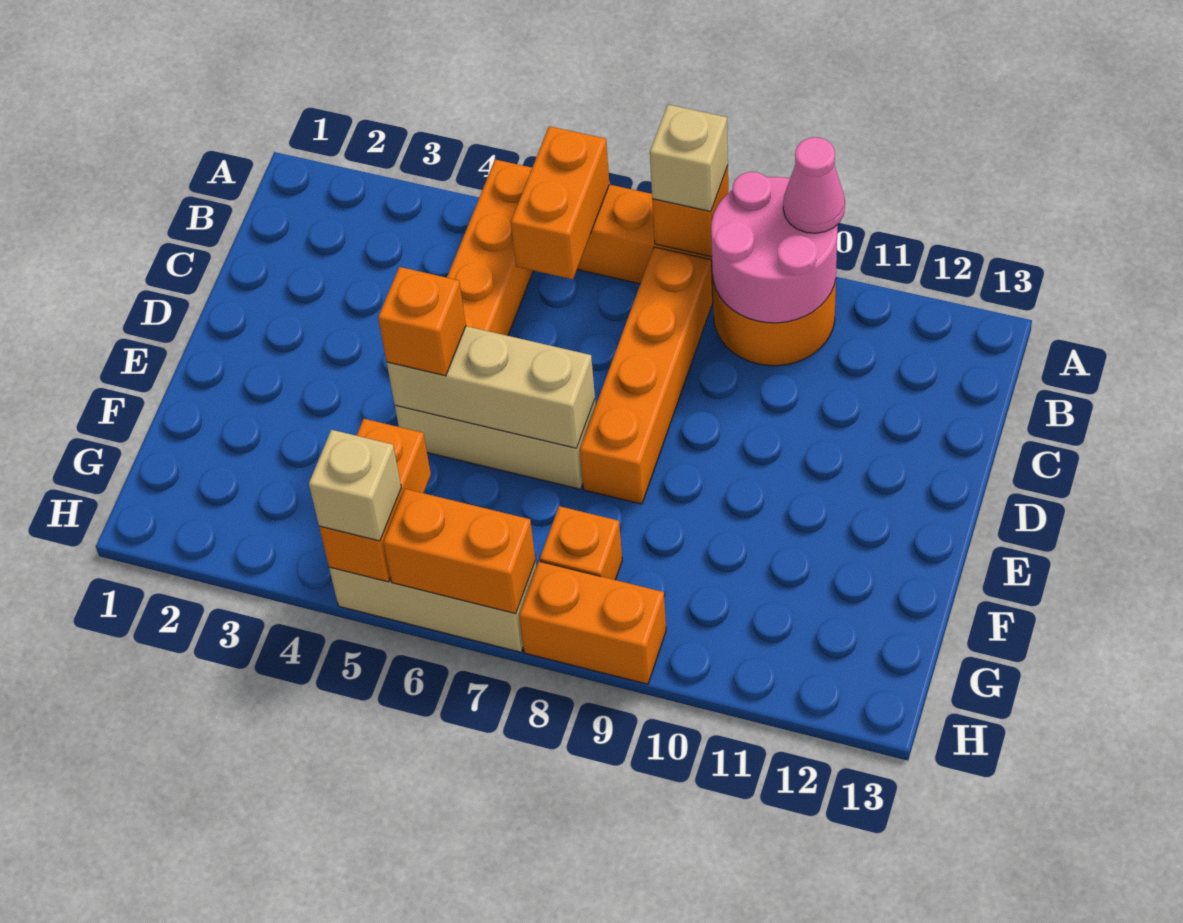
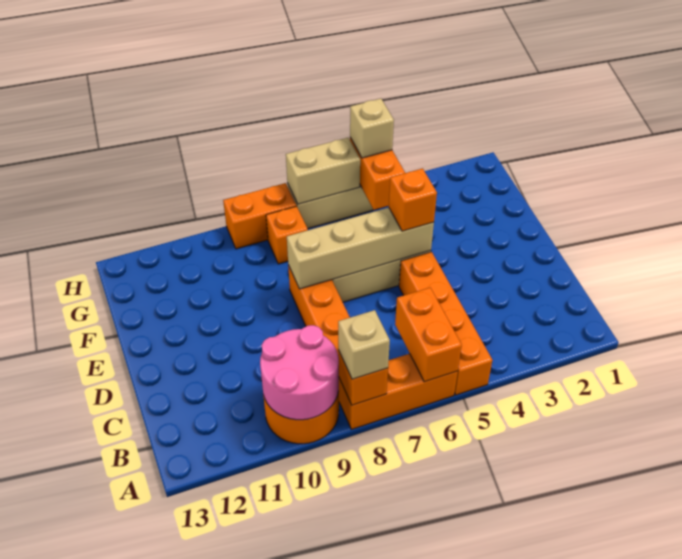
pink 1x1 cone [783,137,845,233] -> none
tan 1x3 brick [387,326,595,448] -> tan 1x4 brick [287,208,434,289]
orange 1x2 brick [383,489,536,614] -> tan 1x2 brick [286,138,360,204]

